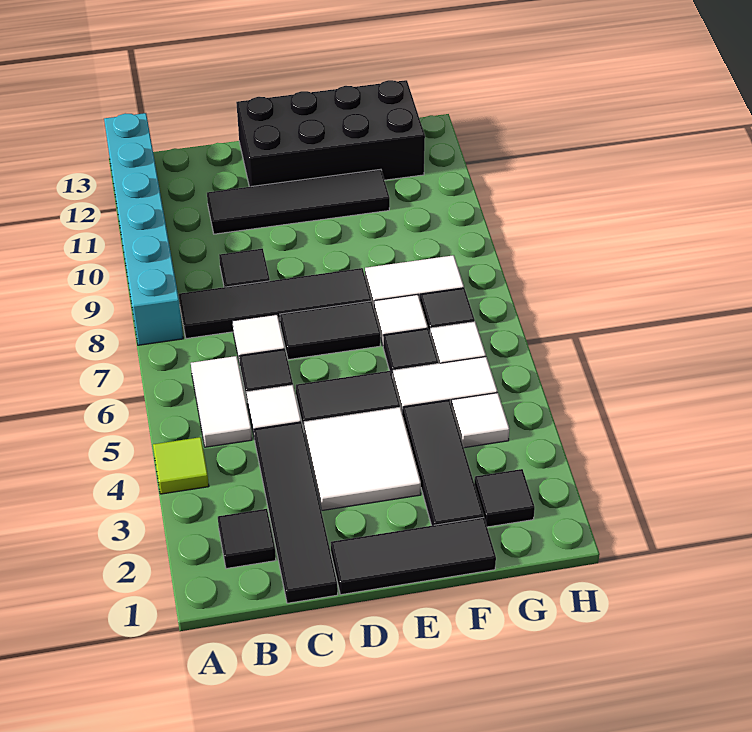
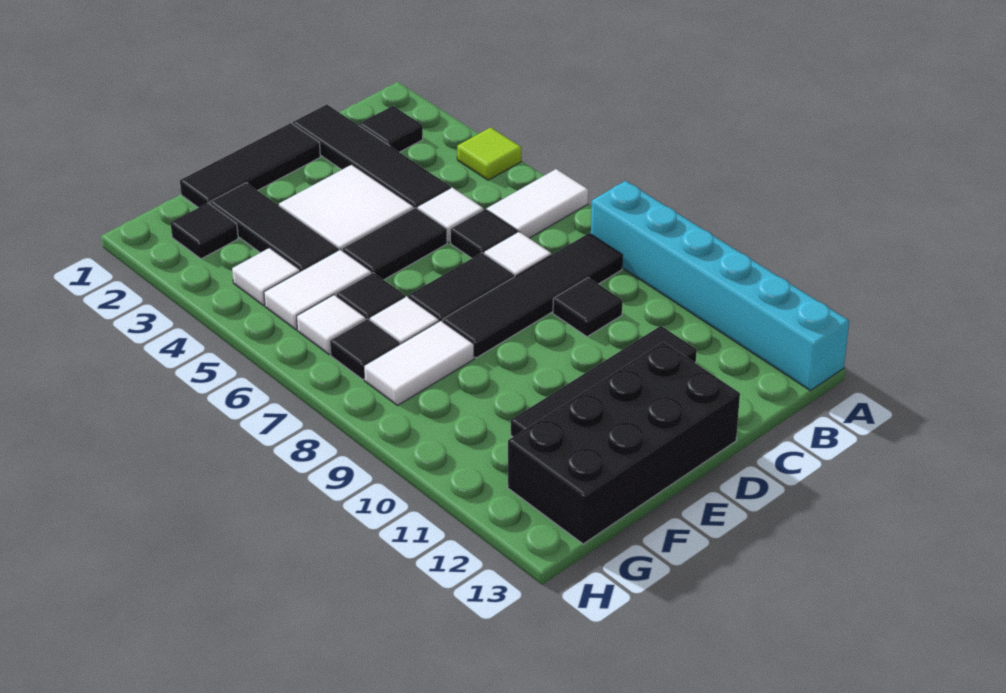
white 1x2 tile [191,356,252,447] -> white 1x2 tile turned to [487,169,588,238]

